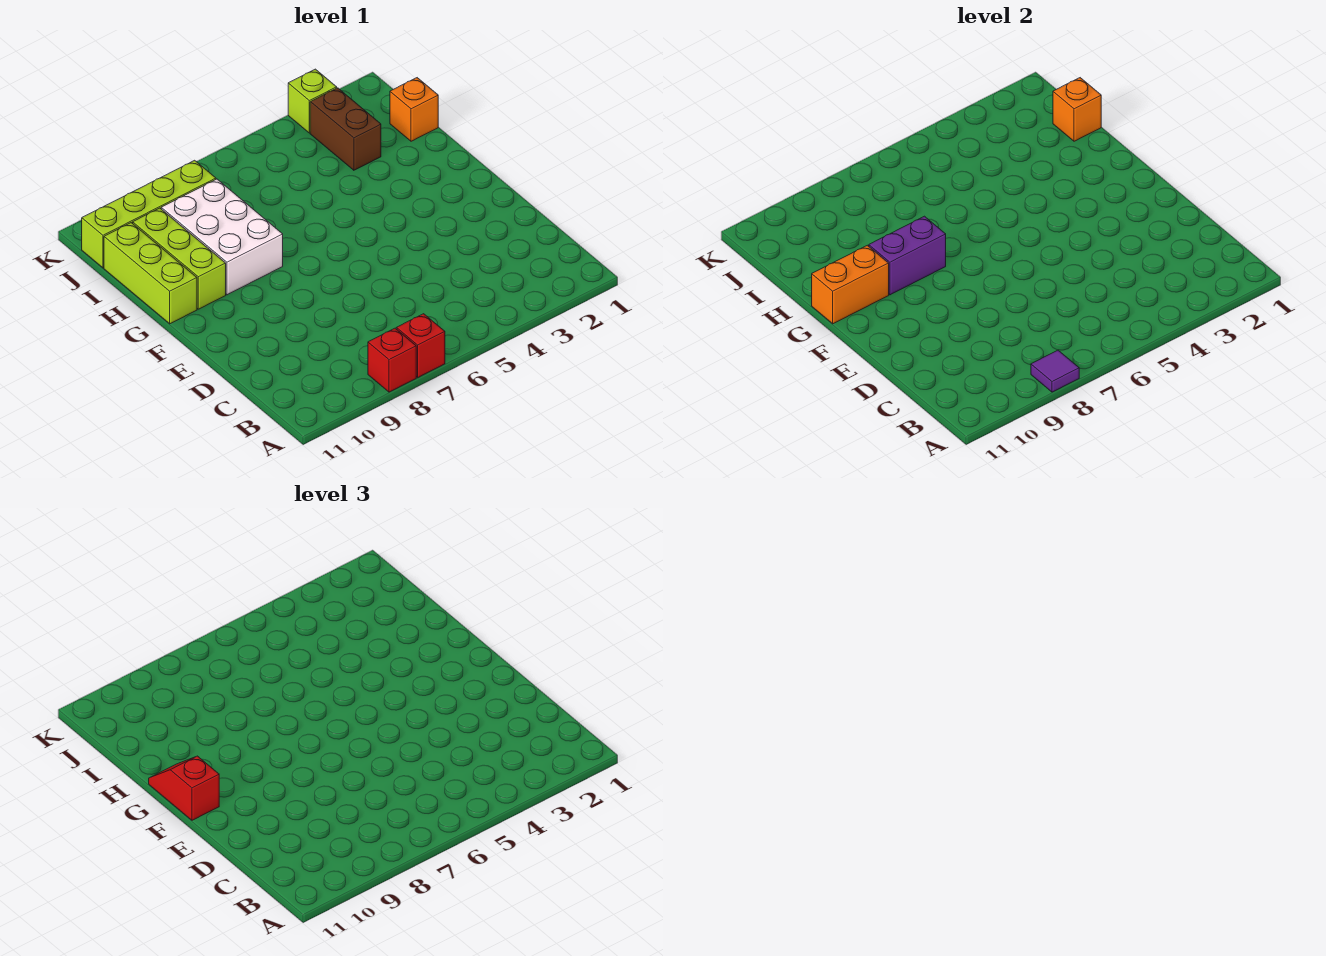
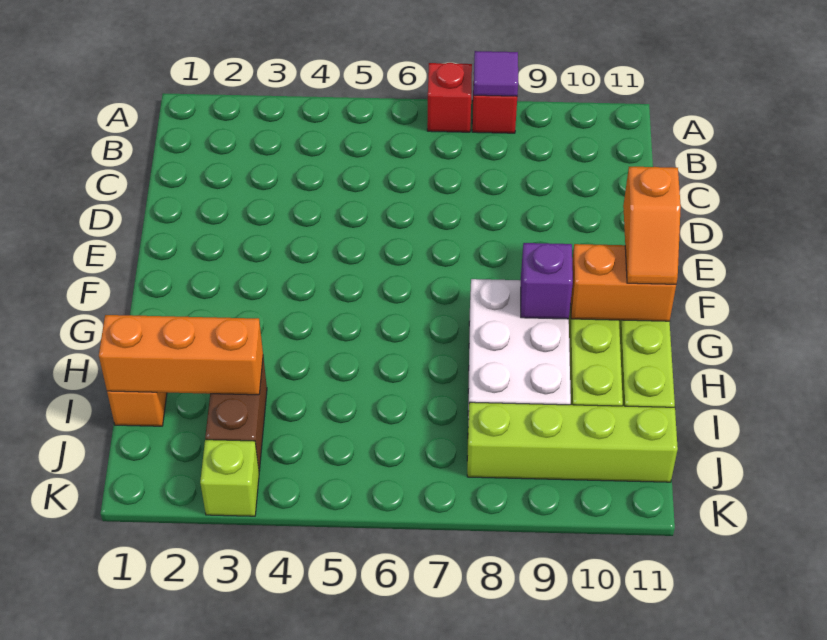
red 1x2 slope [149,756,219,820] -> orange 1x2 slope [623,167,681,284]
purple 1x2 brick [869,216,946,295] -> purple 1x1 brick [521,243,573,319]
orange 1x1 brick [1053,78,1101,141] -> orange 1x3 brick [99,315,263,395]

